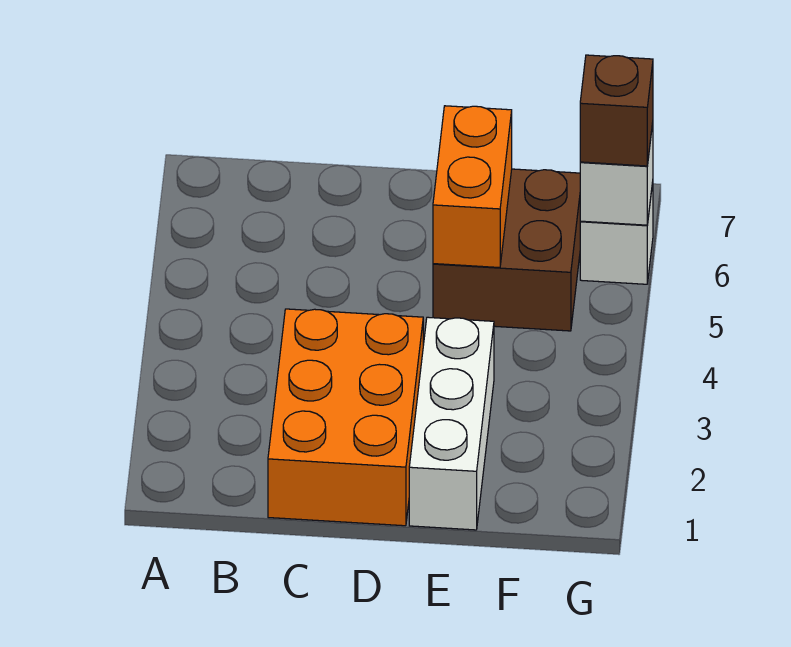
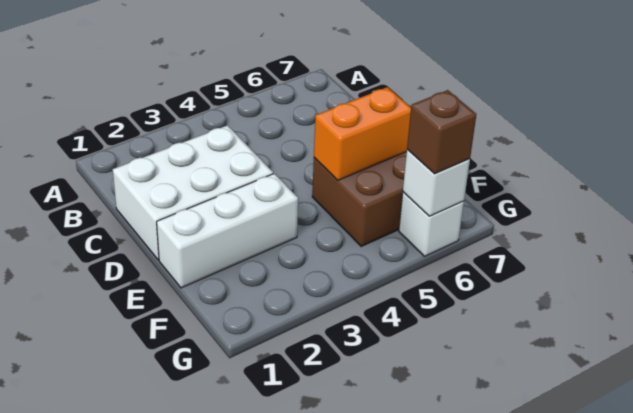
orange 2x3 brick [268,309,423,526] -> white 2x3 brick [113,125,273,260]

